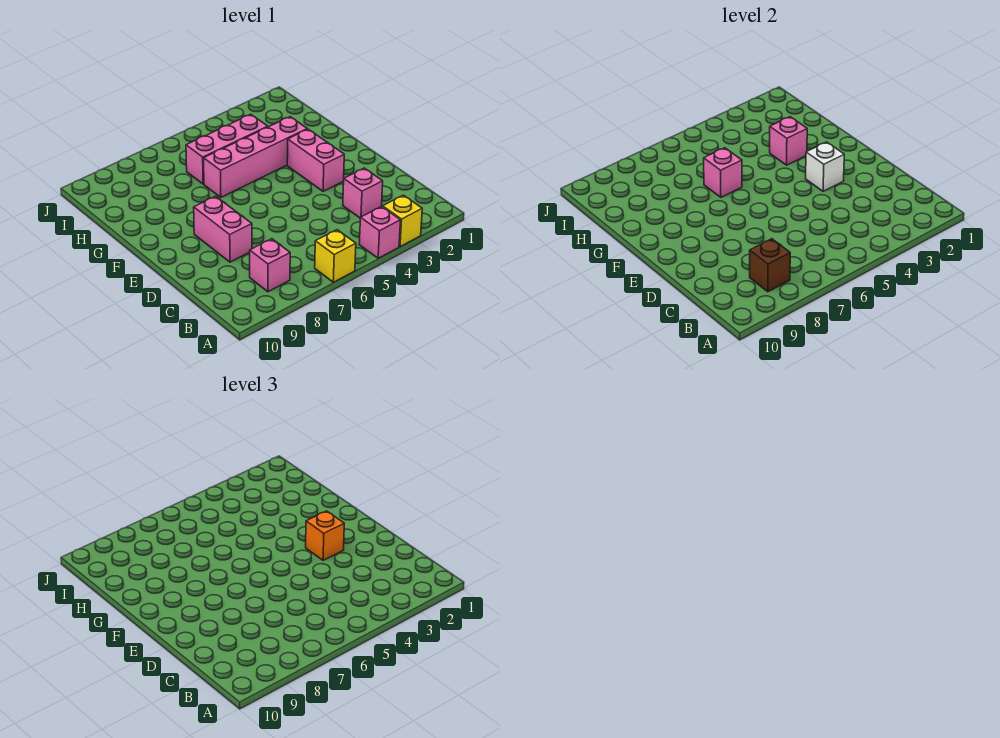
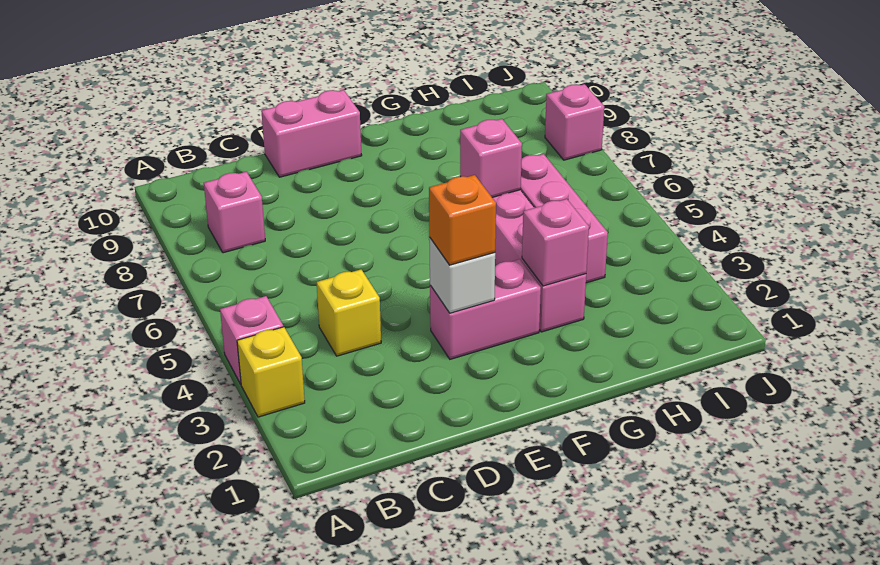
yellow 1x1 brick [315,230,356,282] -> yellow 1x1 brick moved to [317,270,381,356]
brown 1x1 brick [750,239,790,292] -> none
pink 1x1 brick [343,168,383,218] -> pink 1x1 brick moved to [545,84,604,160]
pink 1x2 brick [194,196,252,262] -> pink 1x2 brick moved to [261,90,362,177]

